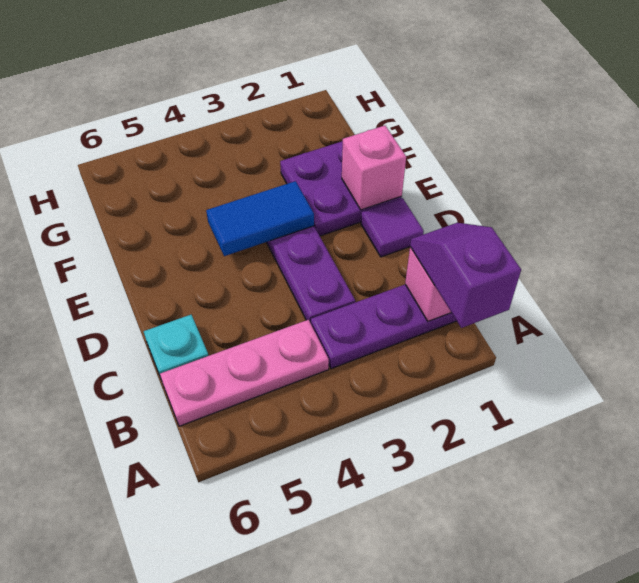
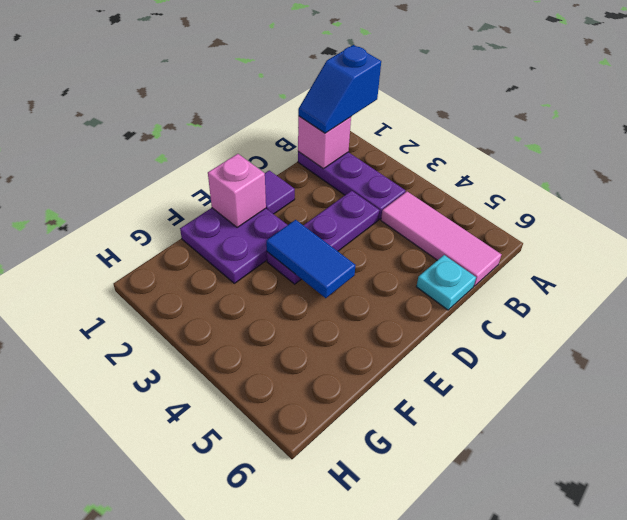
purple 1x2 slope [410,223,521,328] -> blue 1x2 slope [298,45,381,133]
pink 1x3 plate [160,320,329,426] -> pink 1x3 tile [381,192,502,286]

